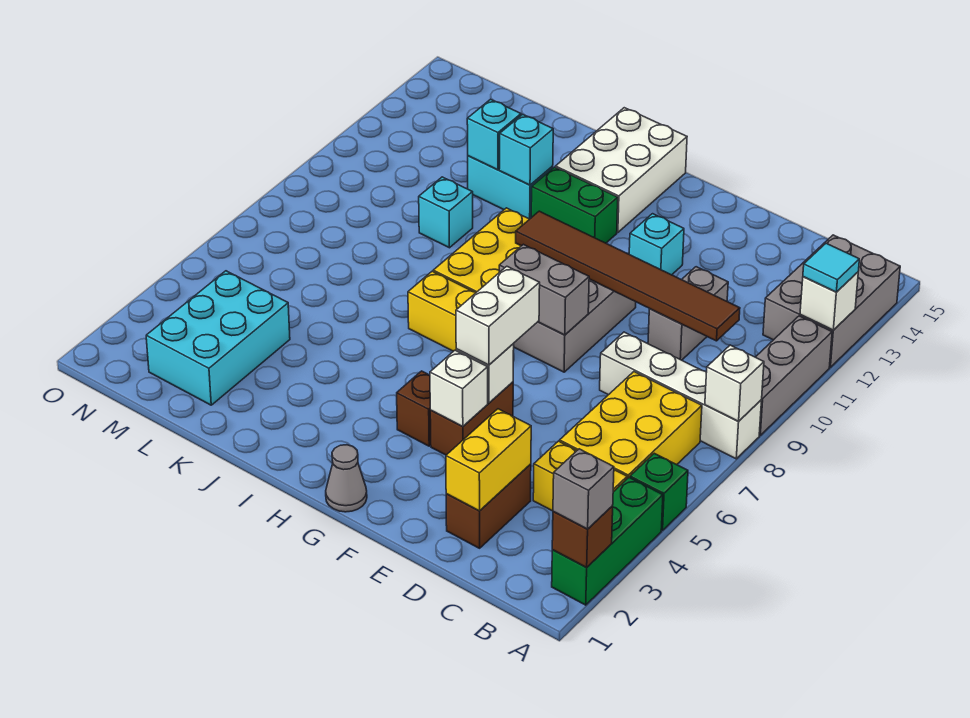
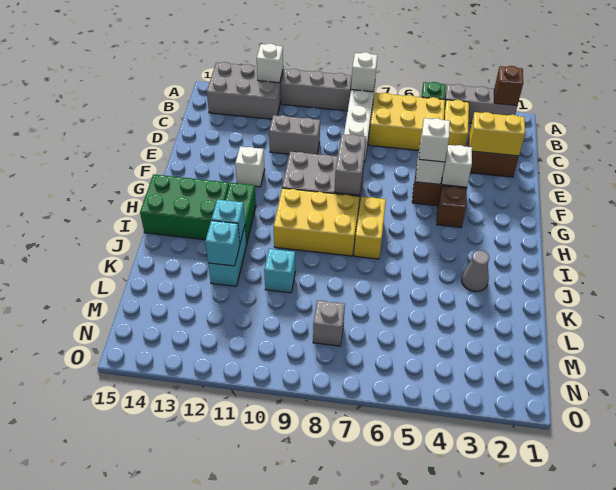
green 1x3 brick [552,478,663,605] -> grey 1x3 brick [445,84,517,123]
grey 1x1 brick [553,449,614,529] -> grey 1x1 brick moved to [313,300,345,346]
cyan 1x1 tile [803,243,859,292] -> none
brown 1x6 tile [516,211,740,341] -> none
white 1x2 brick [456,266,540,365] -> white 1x1 brick [419,118,450,162]
cyan 1x1 brick [629,214,684,275] -> white 1x1 brick [235,146,265,187]
grey 1x1 cone [326,445,367,512] -> grey 1x1 cone moved to [462,251,489,292]
white 2x3 brick [555,108,687,233] -> green 2x3 brick [140,174,229,240]
cyan 2x3 brick [146,271,290,405] -> none

